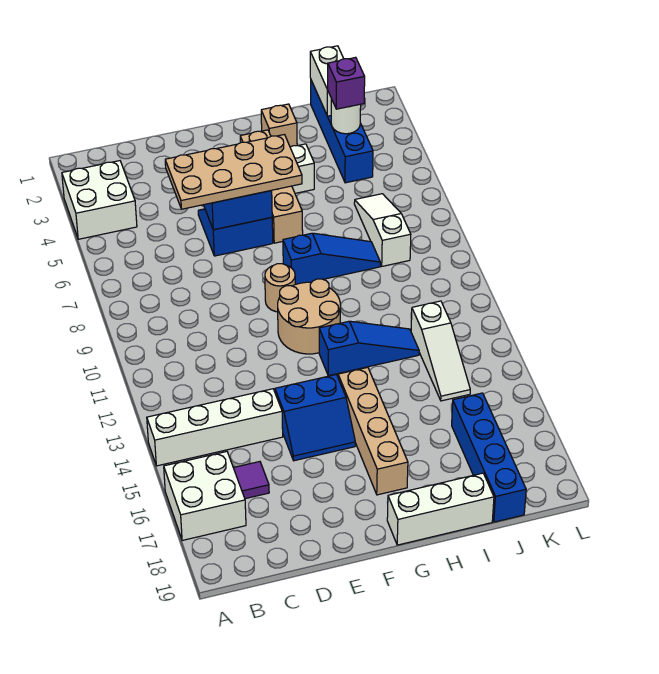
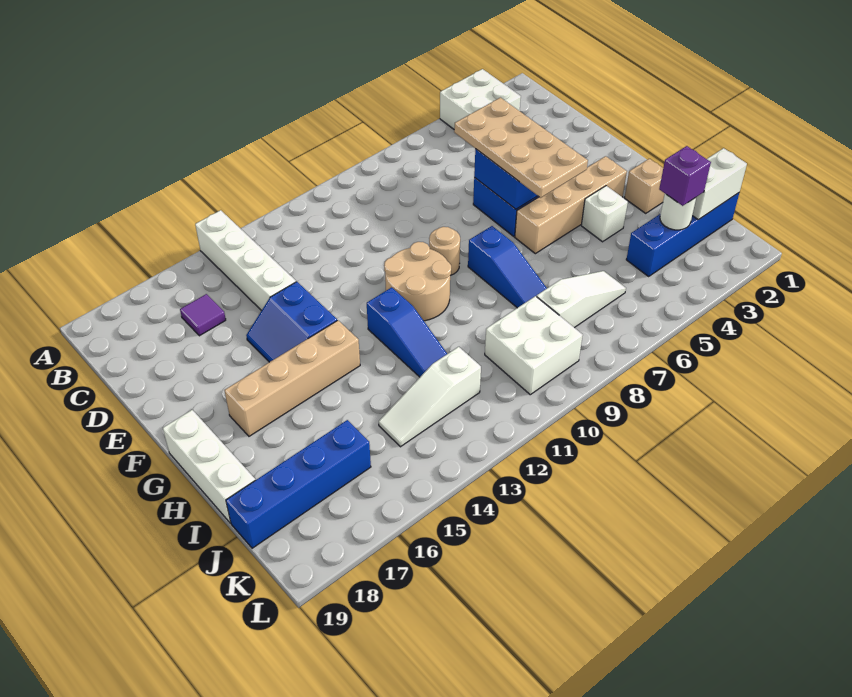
white 2x2 brick [164,452,246,540] -> white 2x2 brick moved to [485,296,583,395]

